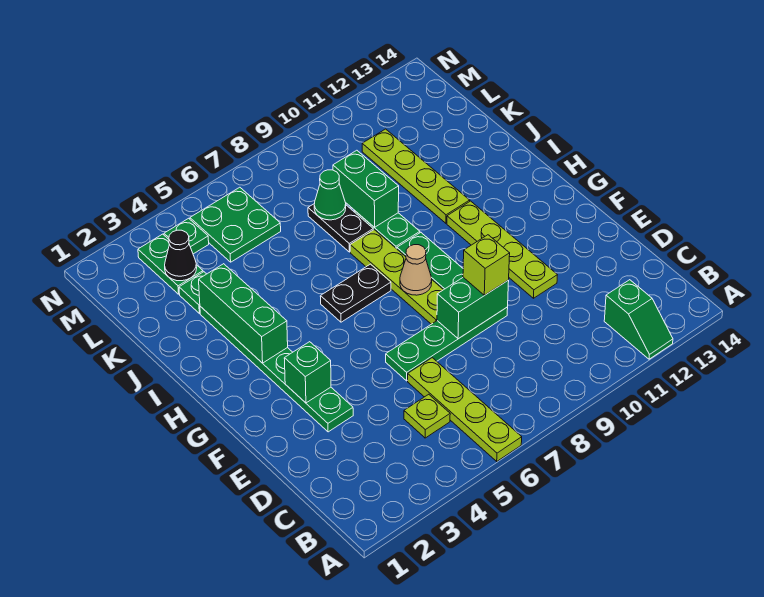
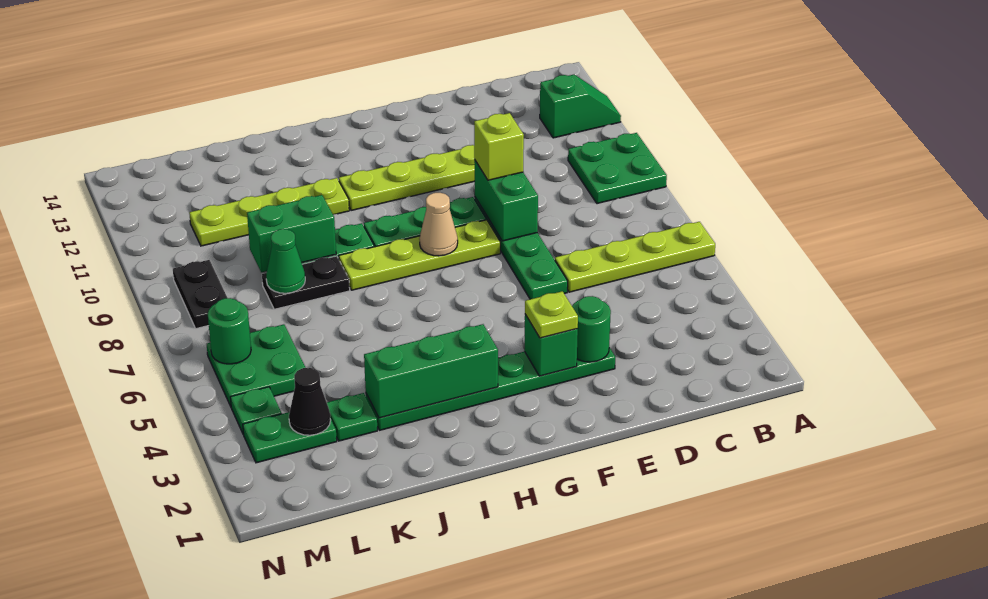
none -> green 2x2 plate [568,133,667,204]
lime 1x1 plate [404,394,450,438] -> lime 1x1 plate moved to [525,291,578,338]
none -> green 1x1 round brick [572,296,611,362]
black 1x2 plate [320,264,391,322] -> black 1x2 plate moved to [173,260,227,329]
none -> green 1x1 round brick [208,298,251,364]

